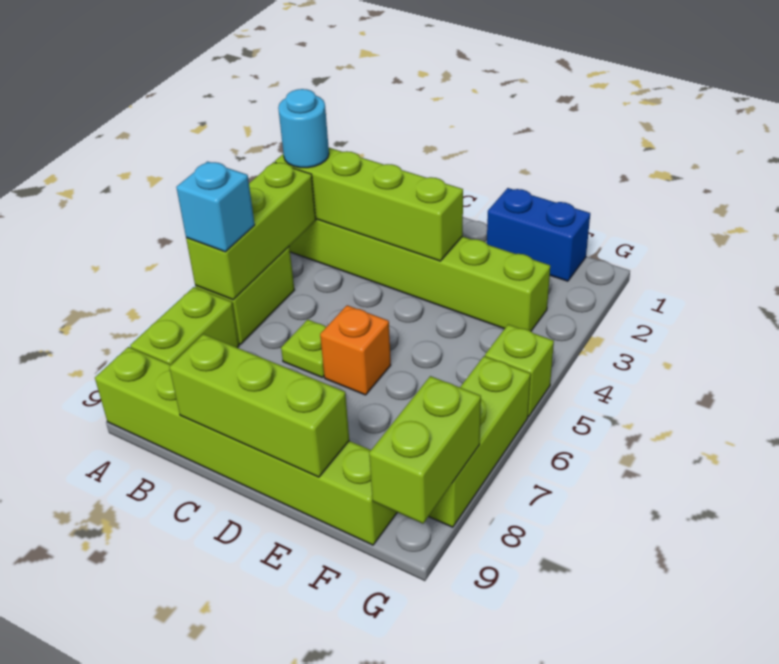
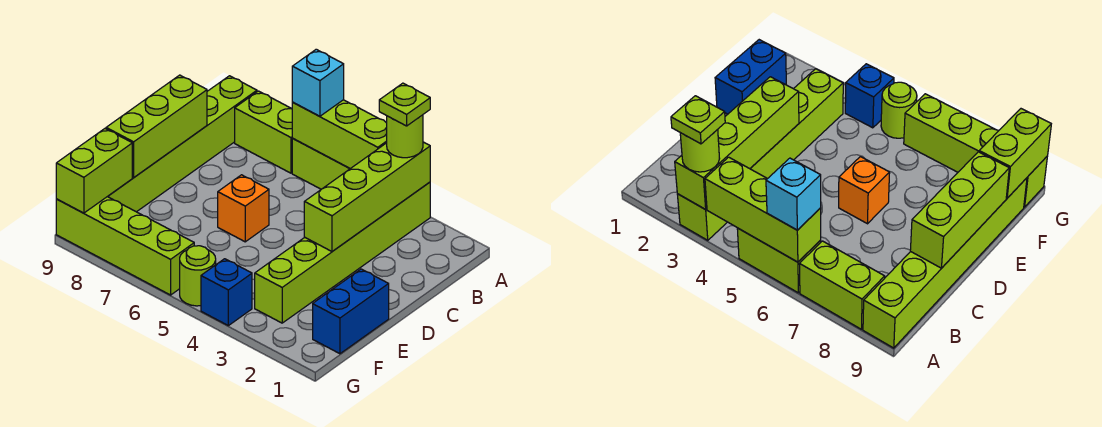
cyan 1x1 round brick [278,89,329,168] -> lime 1x1 round brick [387,115,423,158]
lime 1x1 plate [281,320,326,378] -> lime 1x1 plate moved to [379,83,430,126]
none -> blue 1x1 brick [201,259,252,326]
lime 1x1 brick [485,324,554,417] -> lime 1x1 round brick [180,246,216,306]
lime 1x3 brick [429,356,531,527] -> lime 1x4 brick [56,197,194,295]
lime 1x2 brick [369,376,481,524] -> lime 1x2 brick turned to [56,129,132,213]

